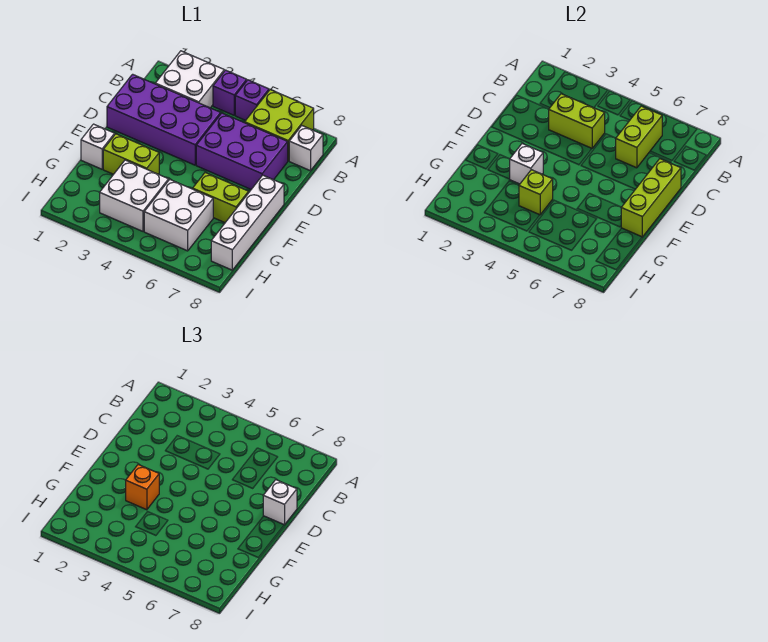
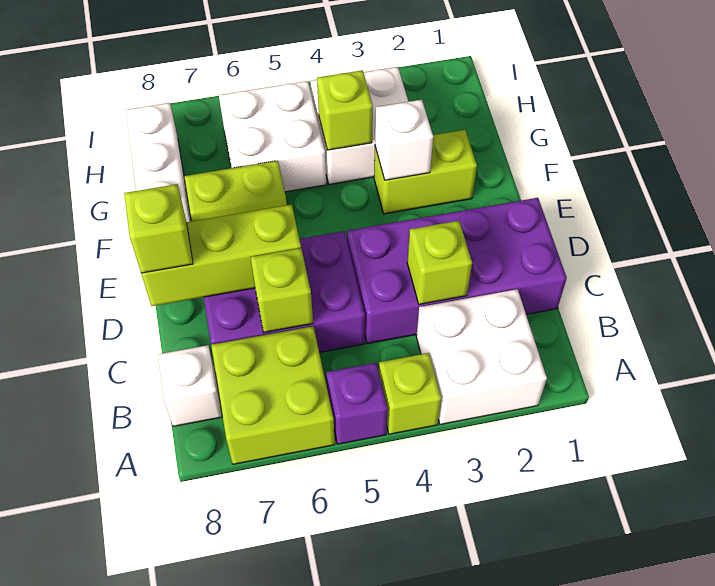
purple 1x1 brick [213,70,247,115] -> lime 1x1 brick [379,353,441,434]
lime 1x2 brick [616,106,662,168] -> lime 1x1 brick [250,248,313,332]
lime 1x2 brick [549,94,605,148] -> lime 1x1 brick [407,221,472,304]
lime 1x3 brick [621,159,681,237] -> lime 1x3 brick turned to [141,205,301,306]
white 1x1 brick [263,480,297,525] -> lime 1x1 brick [124,184,193,273]
white 1x1 brick [81,124,115,169] -> none
orange 1x1 brick [126,465,159,510] -> none

